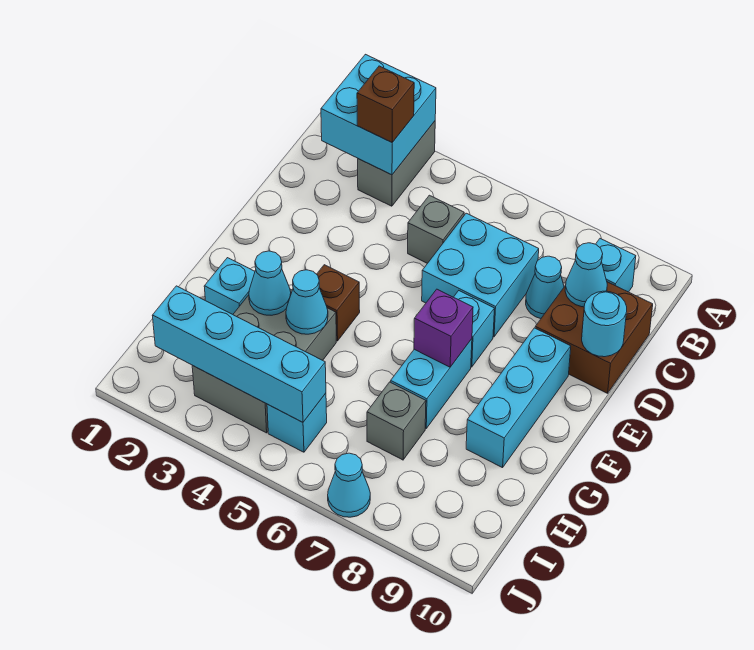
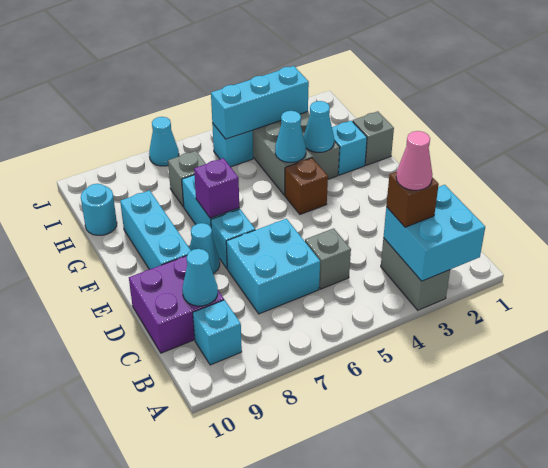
none -> pink 1x1 cone [396,131,433,190]
cyan 1x1 cone [526,256,564,319] -> cyan 1x1 cone moved to [190,223,220,274]
brown 2x2 brick [535,282,653,393] -> purple 2x2 brick [129,256,224,353]
cyan 1x1 round brick [582,291,627,357] -> cyan 1x1 round brick moved to [81,184,117,235]
none -> grey 1x1 brick [353,111,394,165]
cyan 1x4 brick [152,286,326,422] -> cyan 1x3 brick [211,66,309,139]

